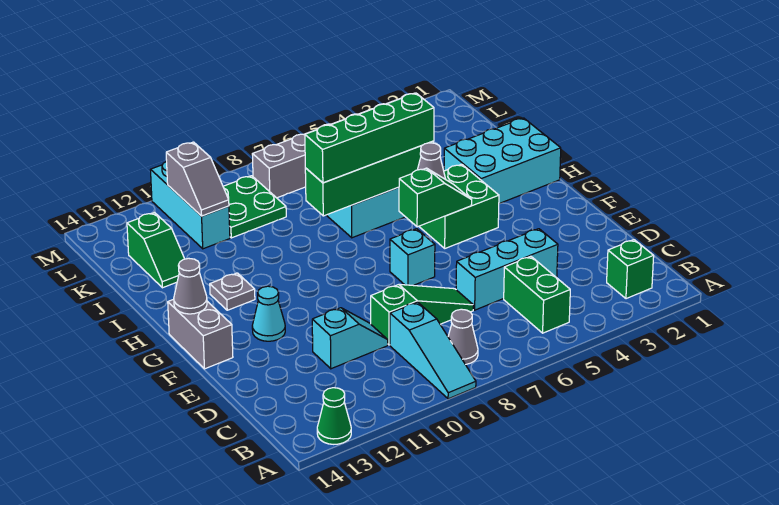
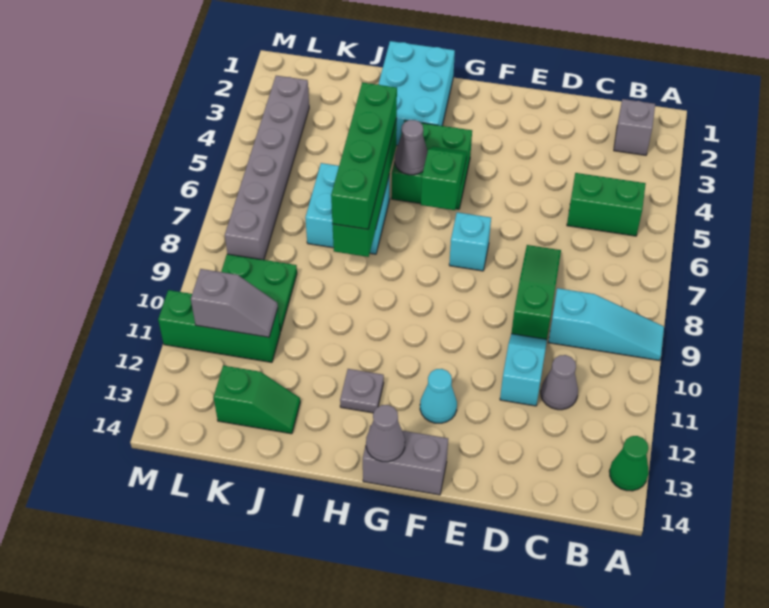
green 1x1 brick [607,240,654,299] -> grey 1x1 brick [614,99,655,155]
grey 1x1 cone [448,309,478,365] -> grey 1x1 cone moved to [541,355,578,410]
cyan 1x3 brick [456,229,558,310] -> none
cyan 1x3 brick [151,161,230,249] -> green 1x3 brick [158,290,280,362]

